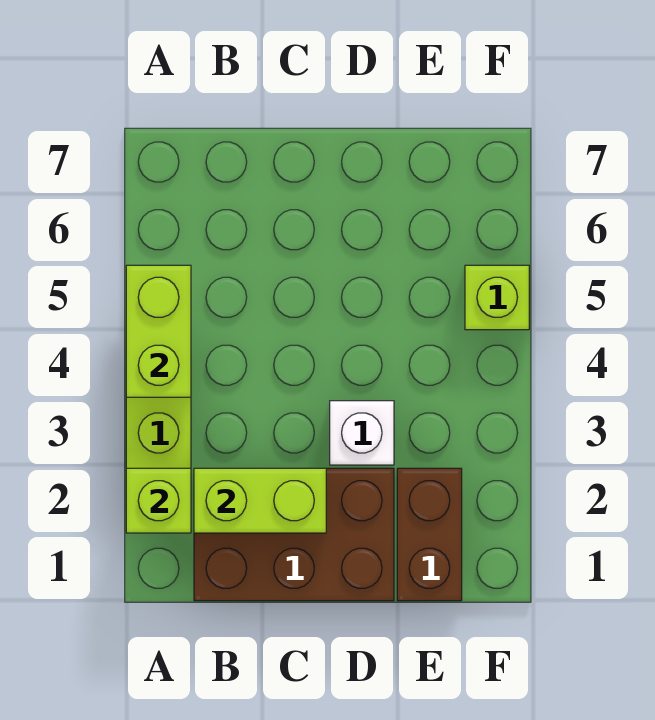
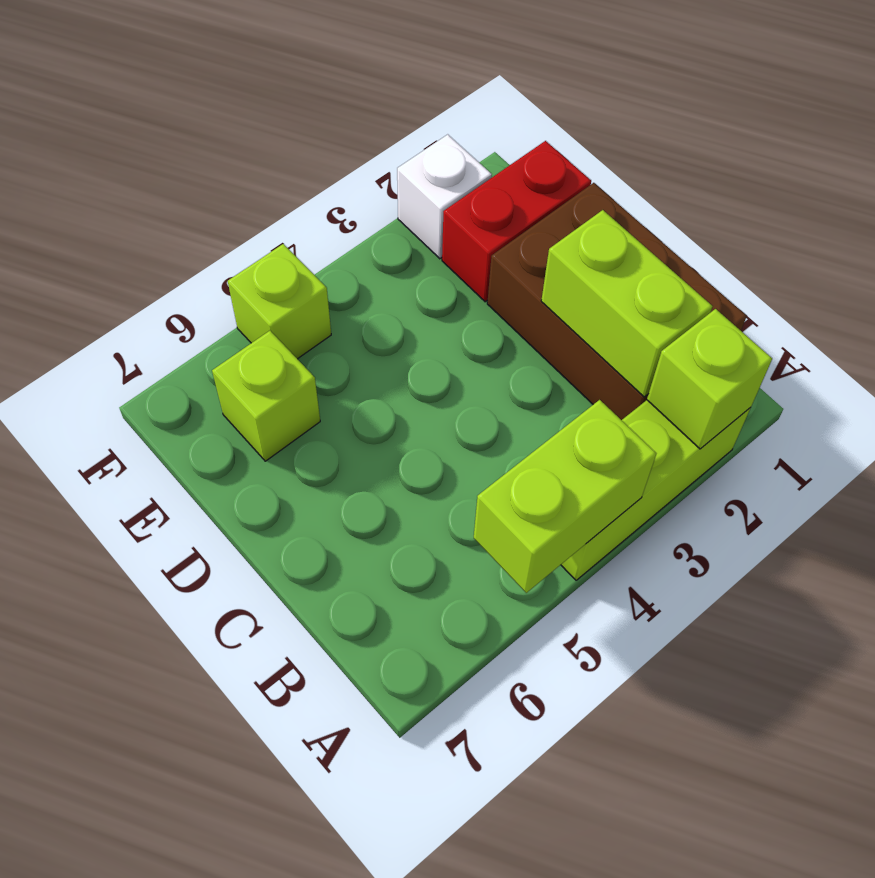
white 1x1 brick [330,401,394,465] -> white 1x1 brick moved to [397,134,492,259]
brown 1x2 brick [397,468,462,601] -> red 1x2 brick [442,141,591,302]
none -> lime 1x1 brick [212,331,320,461]

